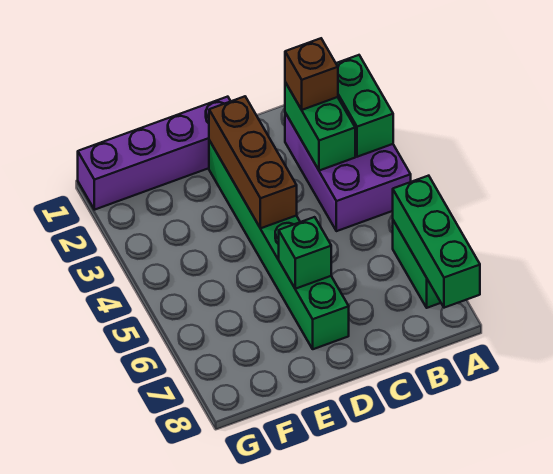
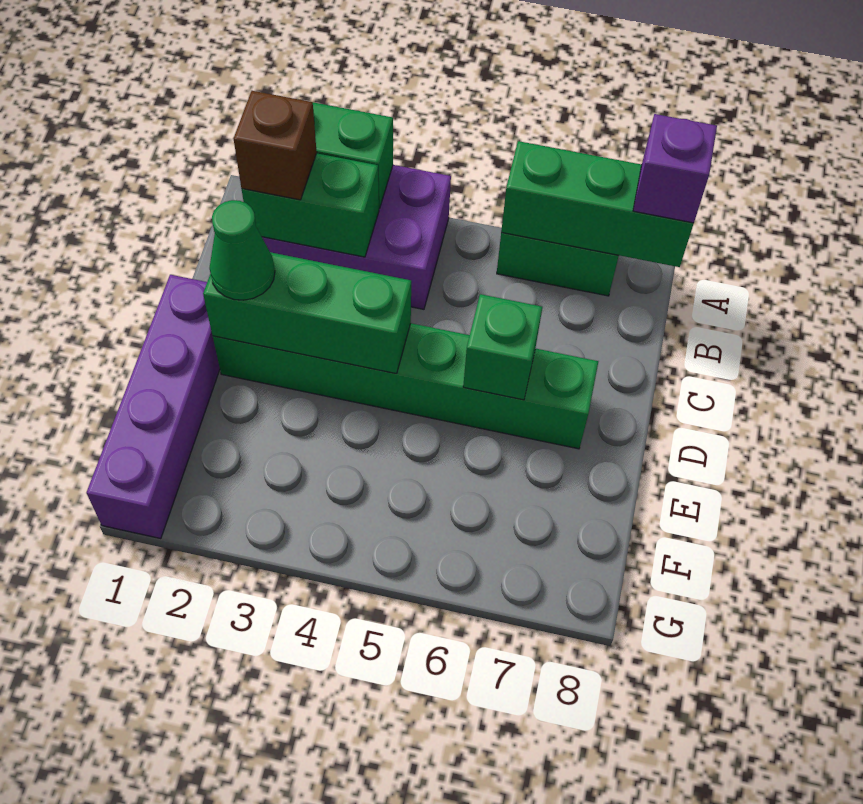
none -> purple 1x1 brick [633,114,717,223]
brown 1x3 brick [209,96,297,228] -> green 1x3 brick [203,252,411,374]
none -> green 1x1 cone [210,200,275,300]

